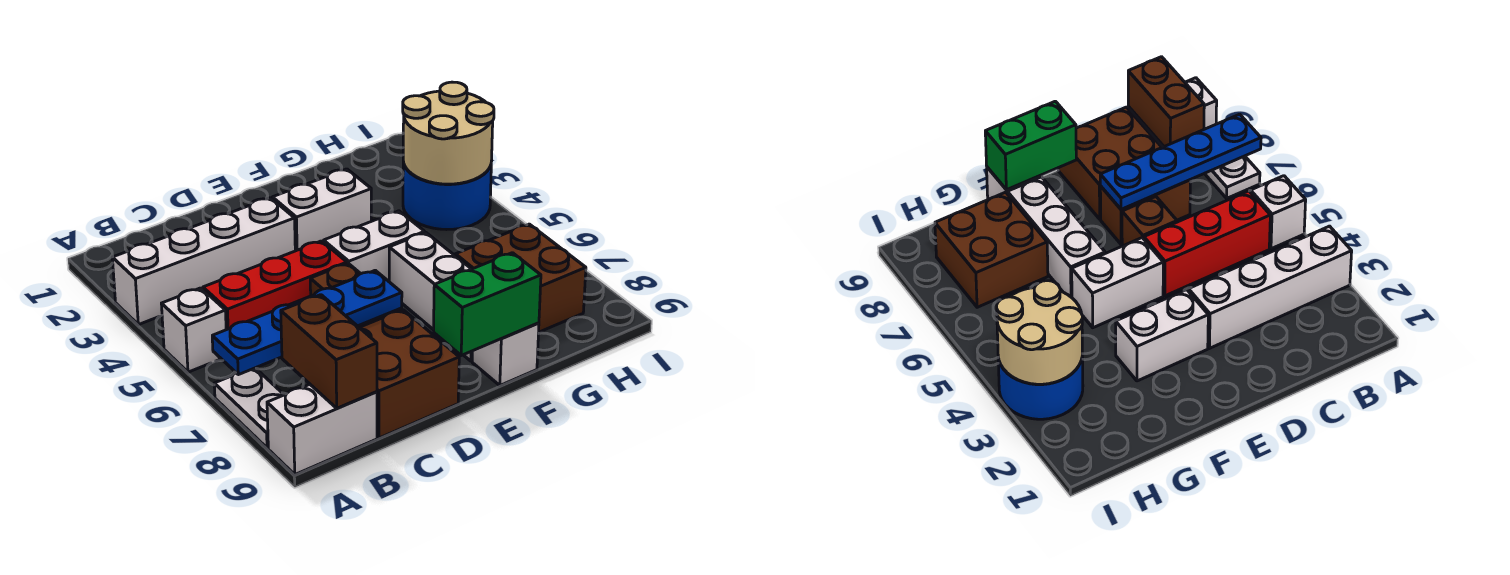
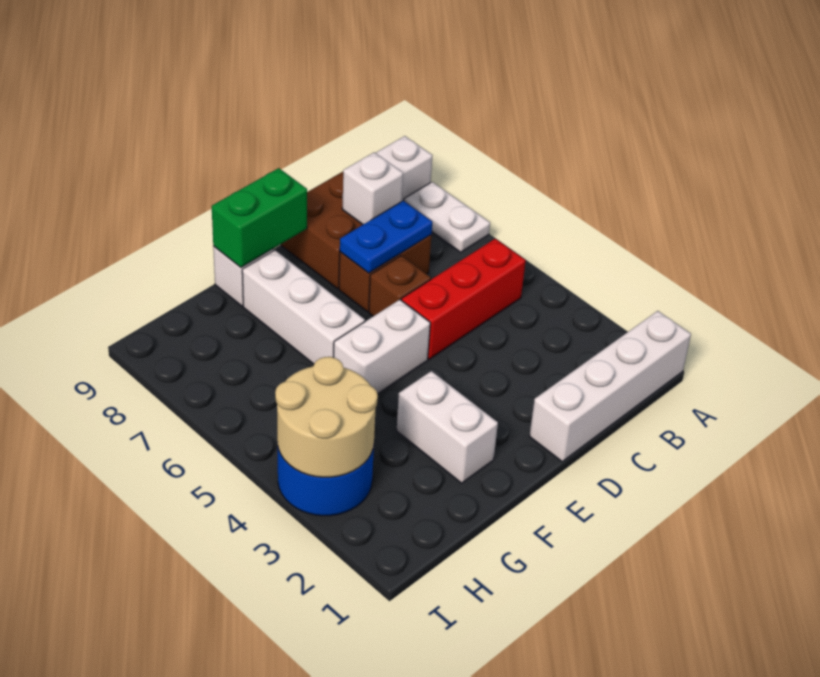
white 1x4 brick [112,198,295,325] -> white 1x4 brick moved to [529,311,691,462]
white 1x1 brick [161,288,226,372] -> white 1x1 brick moved to [342,152,403,224]
blue 1x4 plate [212,270,402,375] -> blue 1x2 plate [340,201,432,273]
brown 1x2 brick [281,295,377,408] -> none
white 1x2 brick [272,169,371,251] -> white 1x2 brick turned to [397,371,498,483]
brown 2x2 brick [455,224,586,332] -> none

